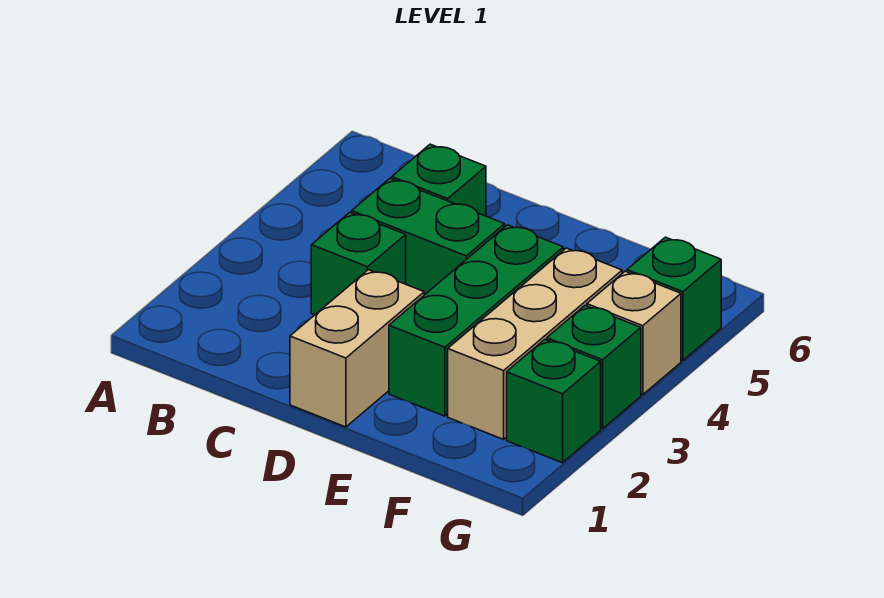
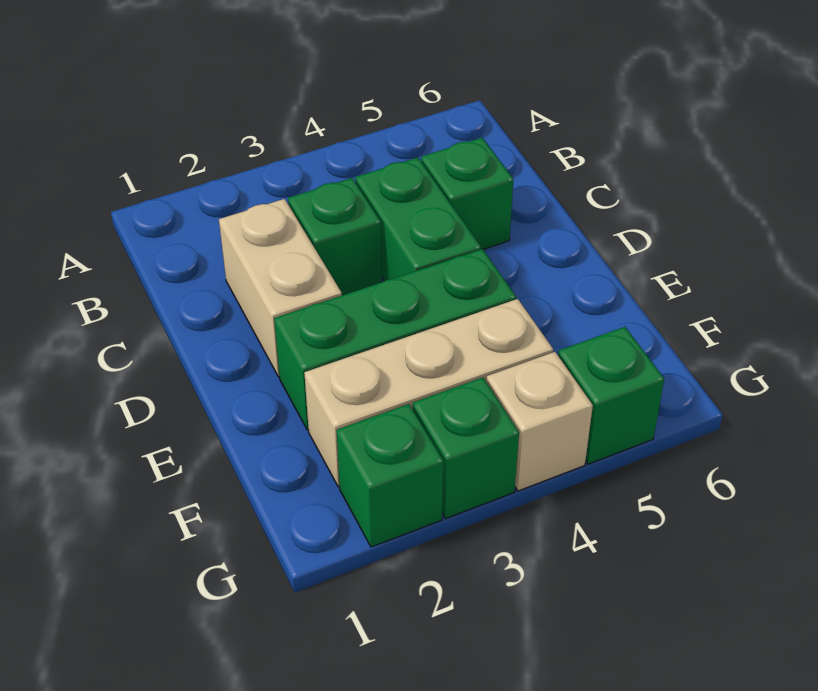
tan 1x2 brick [290,270,424,427] -> tan 1x2 brick turned to [219,199,342,377]

